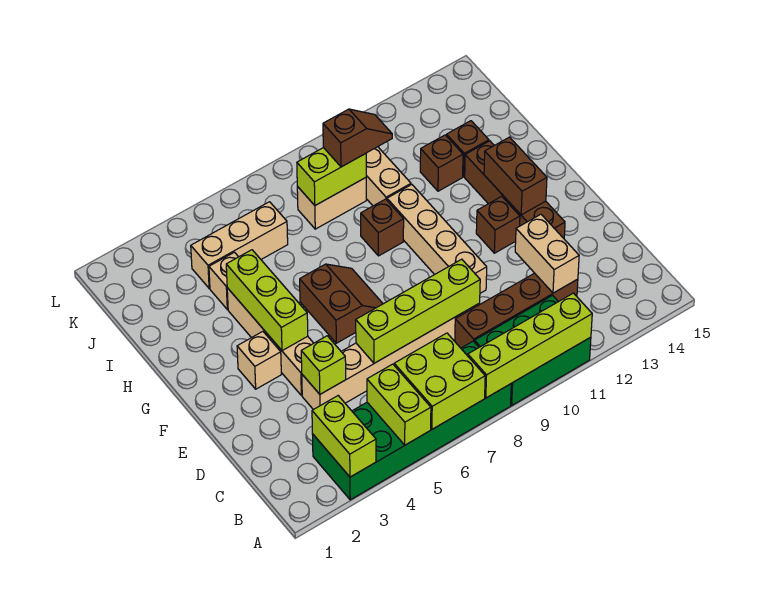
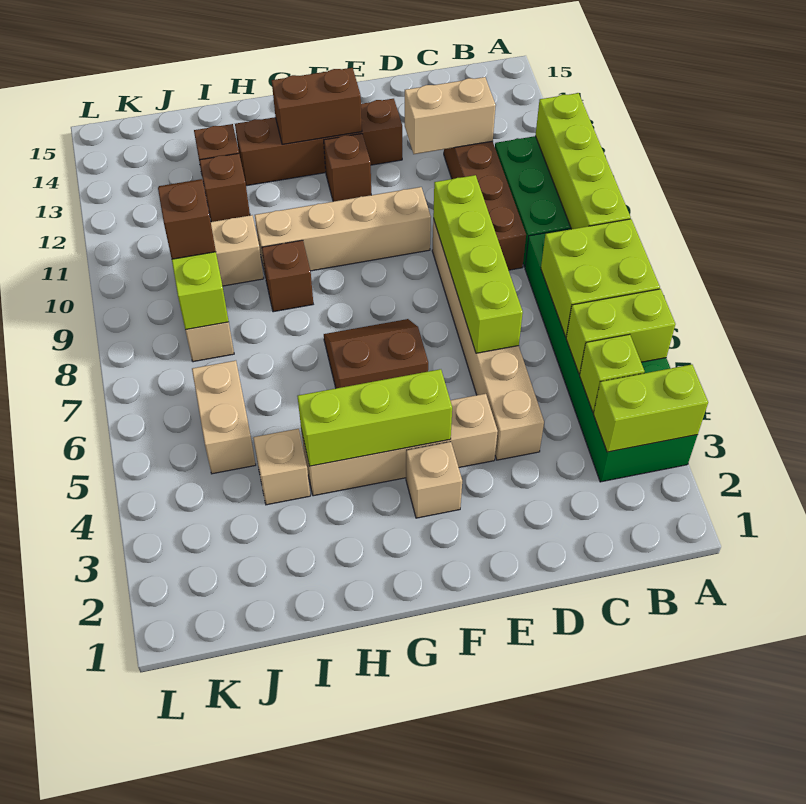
lime 1x1 brick [301,336,346,394] -> lime 1x1 brick moved to [580,334,644,412]
tan 1x3 brick [191,202,288,288] -> tan 1x2 brick [192,361,256,474]

